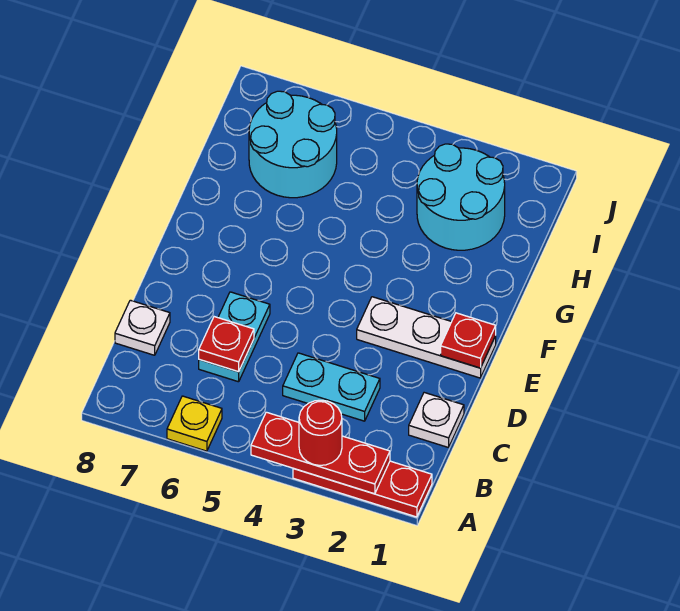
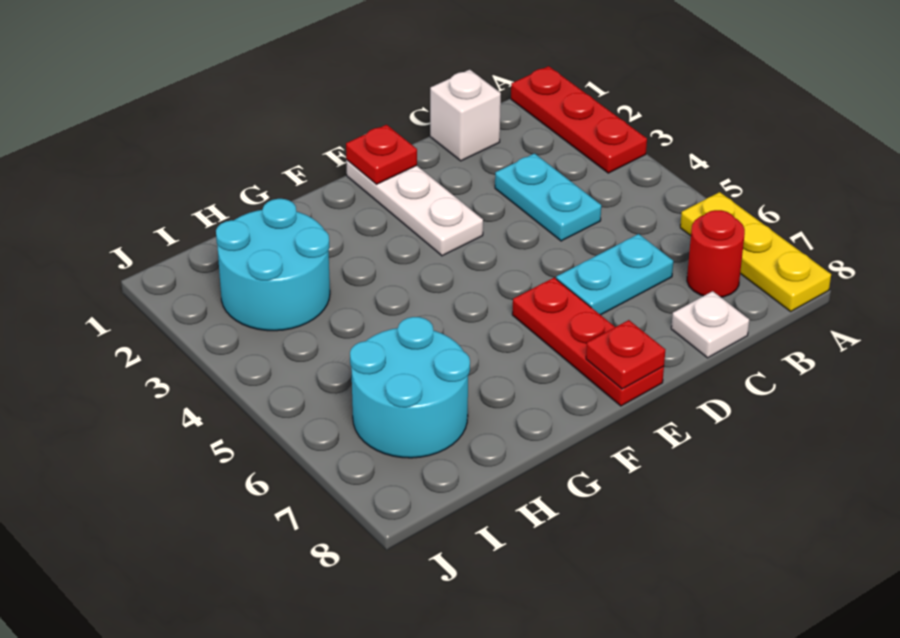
red 1x3 plate [251,412,390,494] -> red 1x3 plate moved to [512,278,664,406]
red 1x1 round brick [299,400,342,465] -> red 1x1 round brick moved to [687,210,745,297]
yellow 1x1 plate [167,396,222,451] -> yellow 1x3 plate [680,192,831,311]
white 1x1 plate [409,393,464,448] -> white 1x1 brick [430,70,501,161]
red 1x1 plate [199,317,254,372] -> red 1x1 plate moved to [586,320,665,389]

